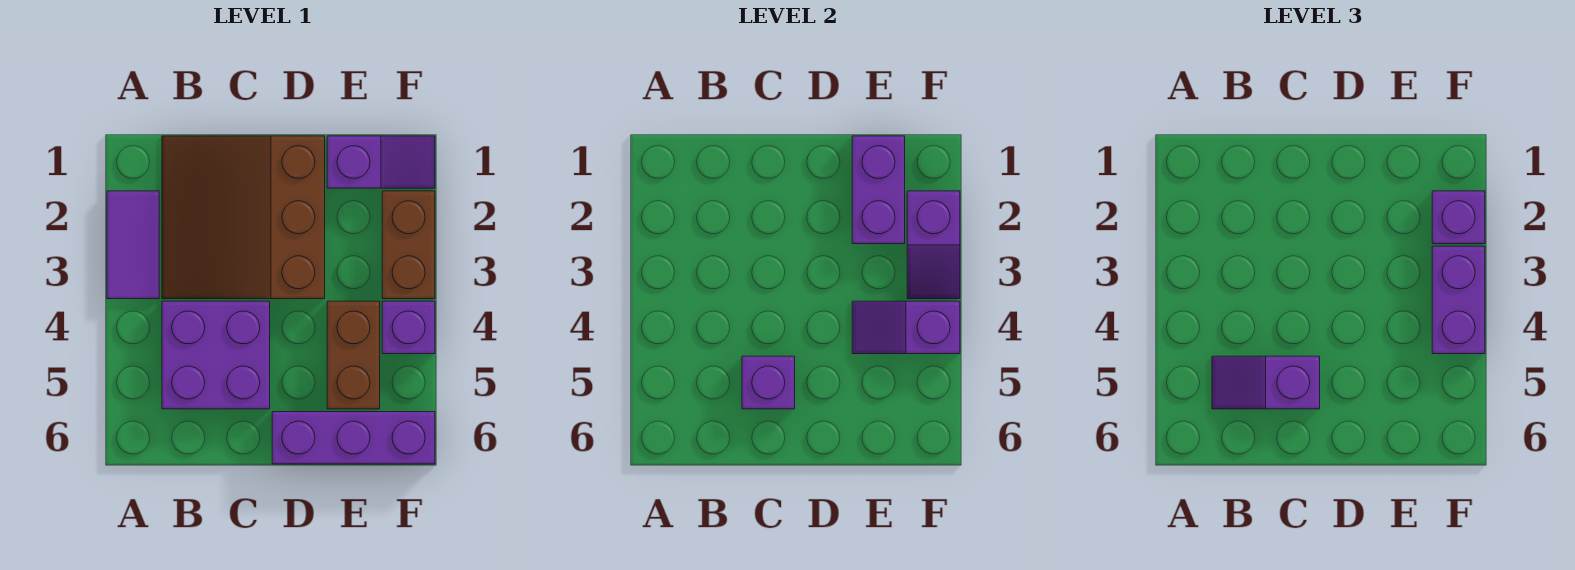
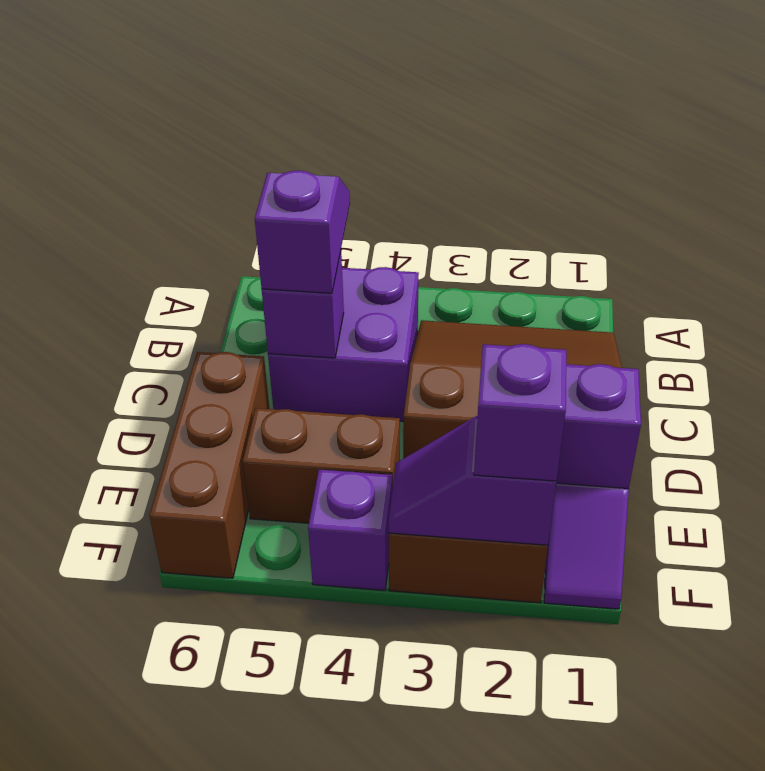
purple 1x2 tile [107,191,159,299] -> none
purple 1x3 brick [272,412,435,464] -> brown 1x3 brick [149,352,269,578]
purple 1x2 slope [852,301,960,354] -> none
purple 1x2 brick [1432,246,1485,354] -> none

